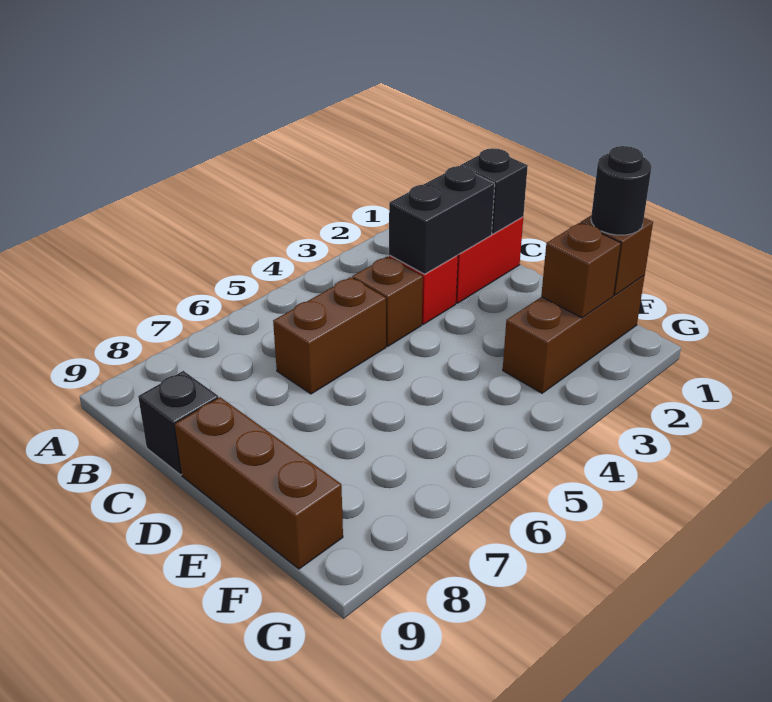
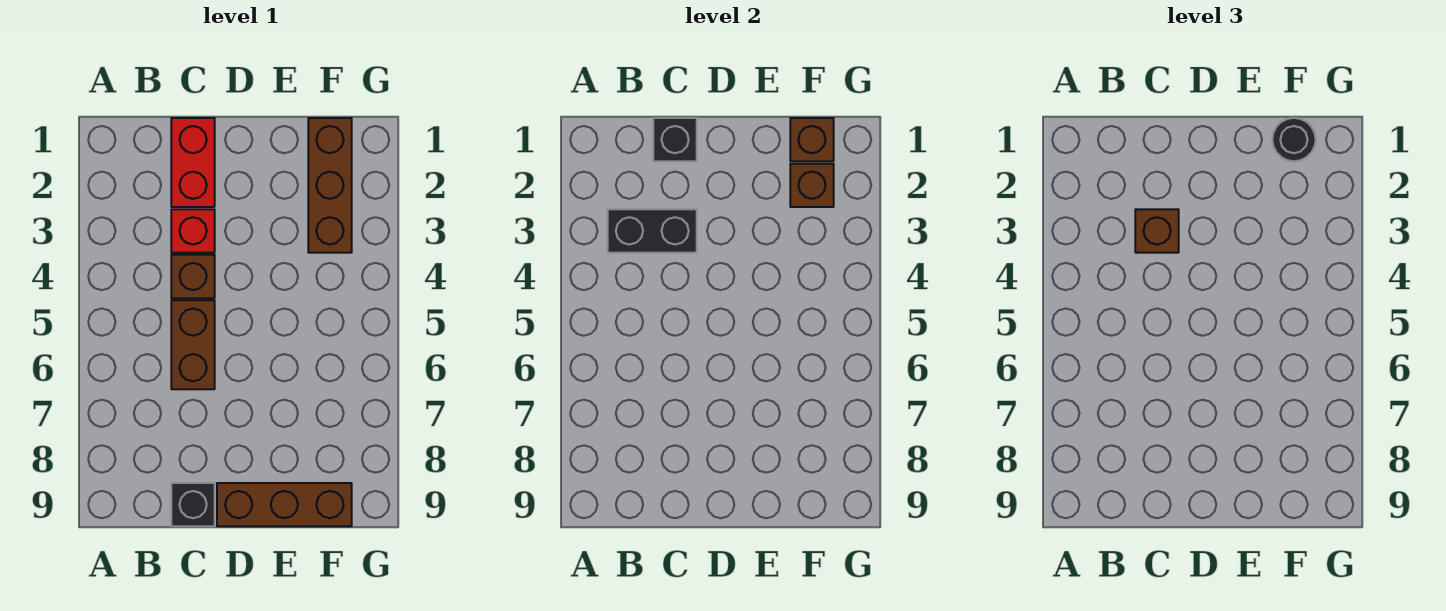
black 1x2 brick [389,166,495,274] -> black 1x2 brick turned to [608,209,697,253]
none -> brown 1x1 brick [1135,209,1179,253]

